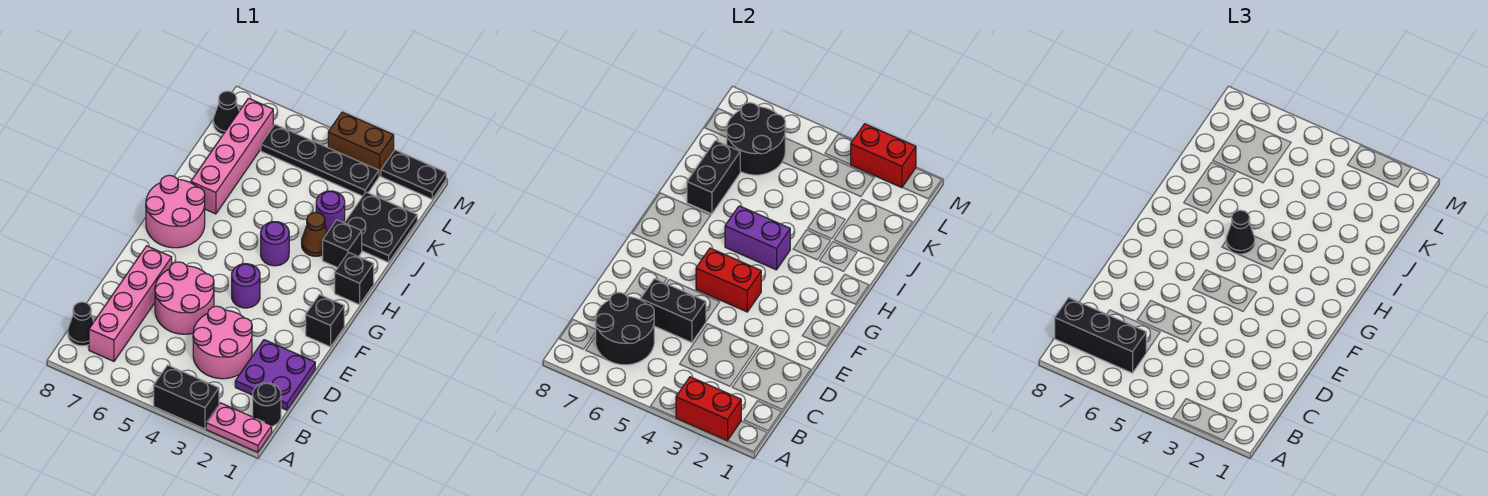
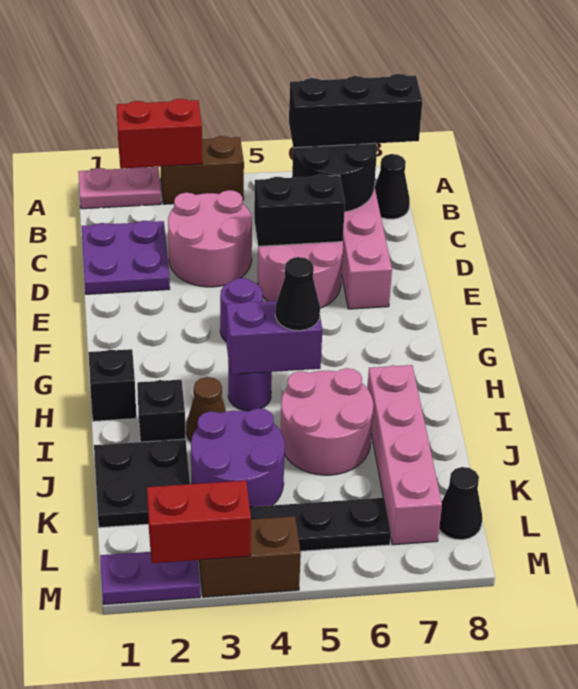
black 1x2 brick [154,365,219,429] -> brown 1x2 brick [160,136,244,204]
black 1x1 round brick [253,383,281,426] -> none
black 1x1 brick [306,295,344,347] -> none
red 1x2 brick [696,248,761,312] -> none
pink 2x2 round brick [146,175,205,248] -> pink 2x2 round brick moved to [281,368,373,475]
black 1x2 brick [687,140,740,214] -> none
purple 1x1 round brick [316,191,345,233] -> purple 2x2 round brick [191,408,285,507]
black 2x2 round brick [726,103,785,175] -> none
black 1x2 plate [381,150,446,199] -> purple 1x2 plate [100,552,200,605]

